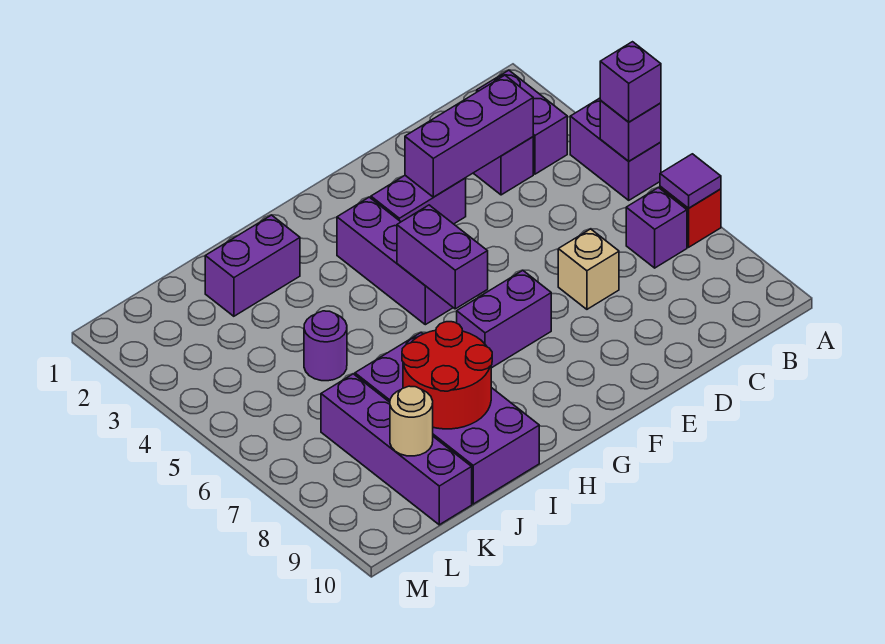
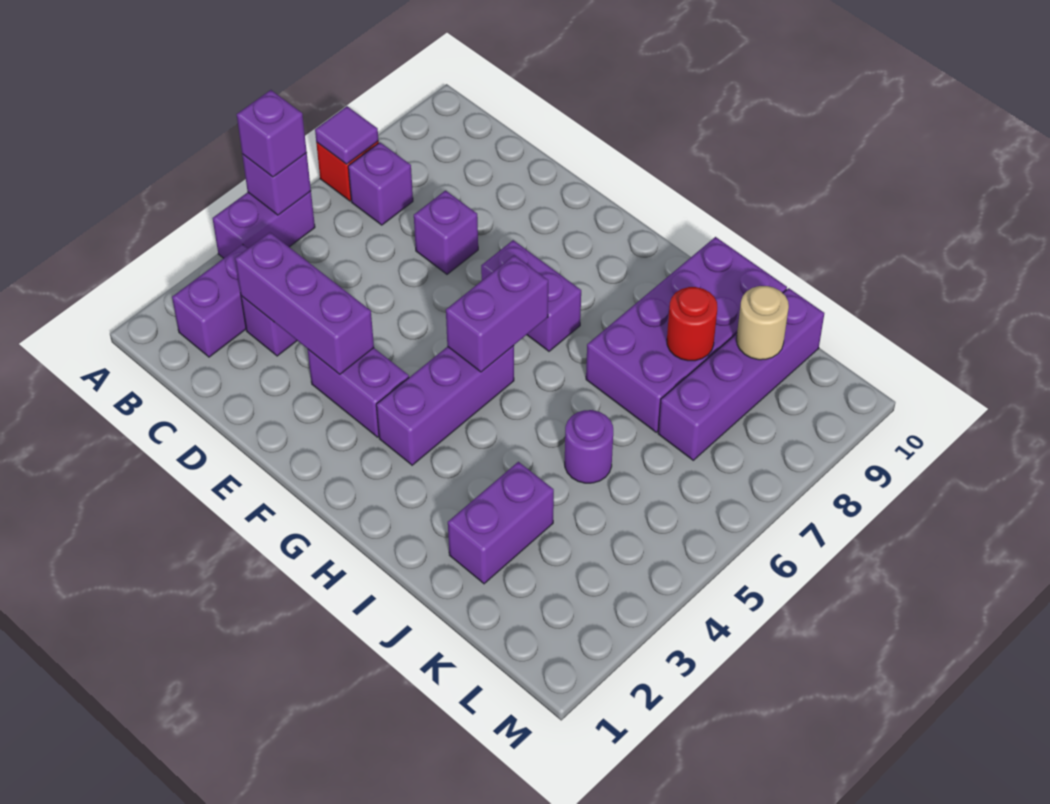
tan 1x1 brick [558,229,619,309] -> purple 1x1 brick [414,191,478,274]
purple 1x2 brick [205,215,300,316] -> purple 1x2 brick turned to [448,462,554,584]
red 2x2 round brick [402,322,492,429] -> red 1x1 round brick [667,287,717,361]

